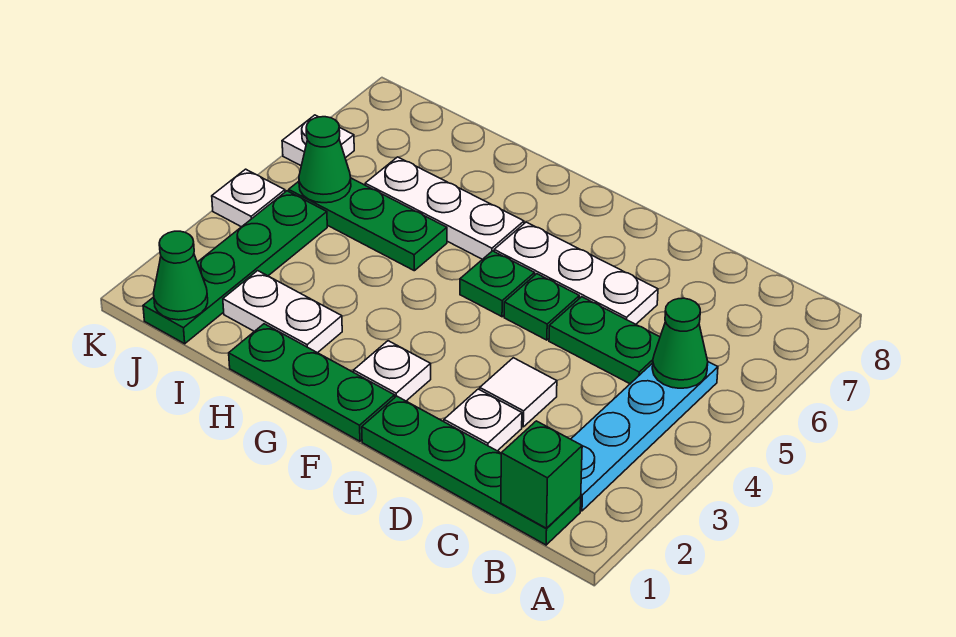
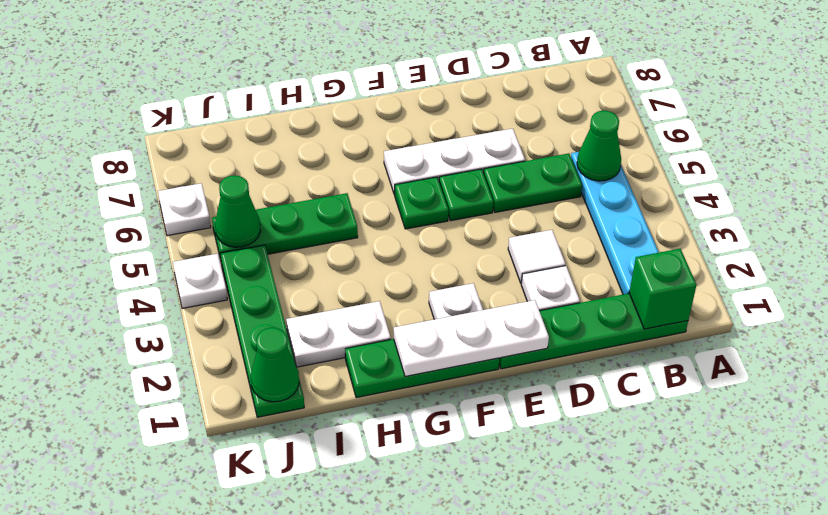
white 1x3 plate [365,157,524,259] -> white 1x3 plate moved to [394,300,549,377]

